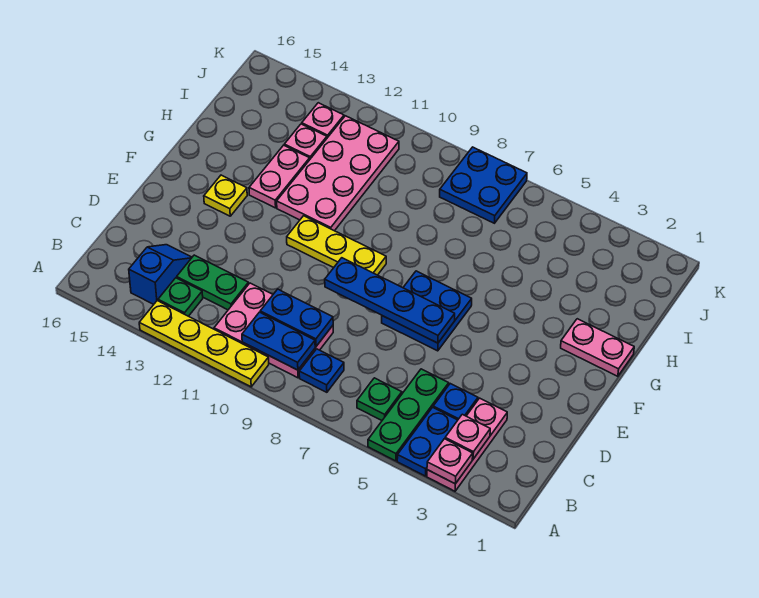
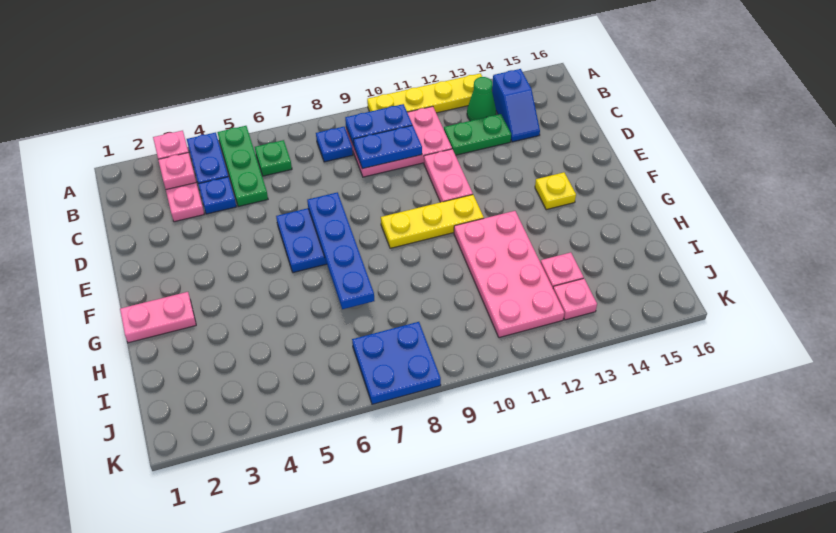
green 1x1 plate [158,278,203,316] -> green 1x1 cone [467,77,496,121]
blue 1x4 plate [325,258,455,343] -> blue 1x4 plate turned to [307,192,374,309]
pink 1x2 plate [249,145,310,208] -> pink 1x2 plate moved to [424,149,473,202]

